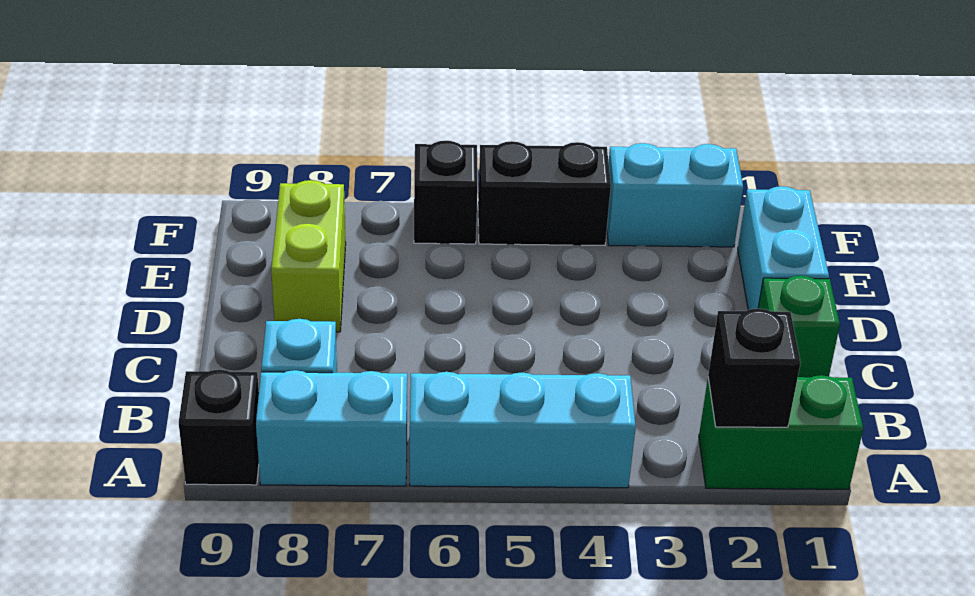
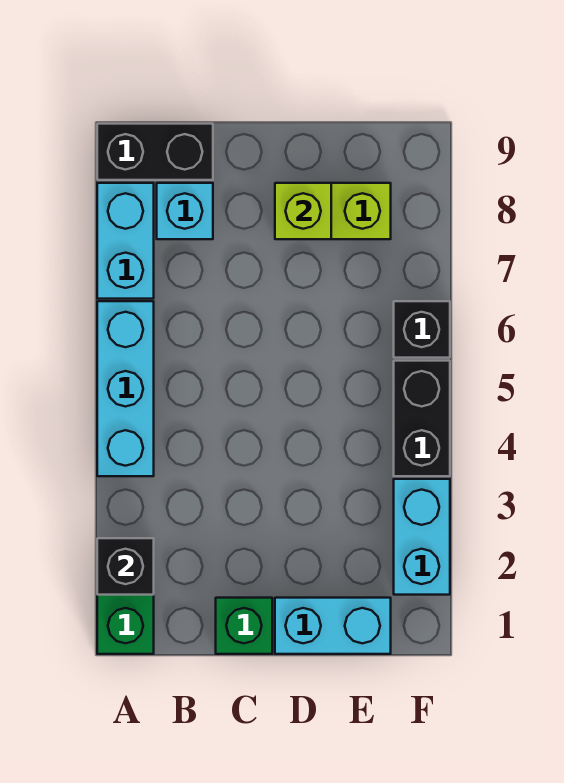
black 1x1 brick [179,370,259,485] -> black 1x2 brick [97,124,213,180]
none -> lime 1x1 brick [275,183,331,239]

